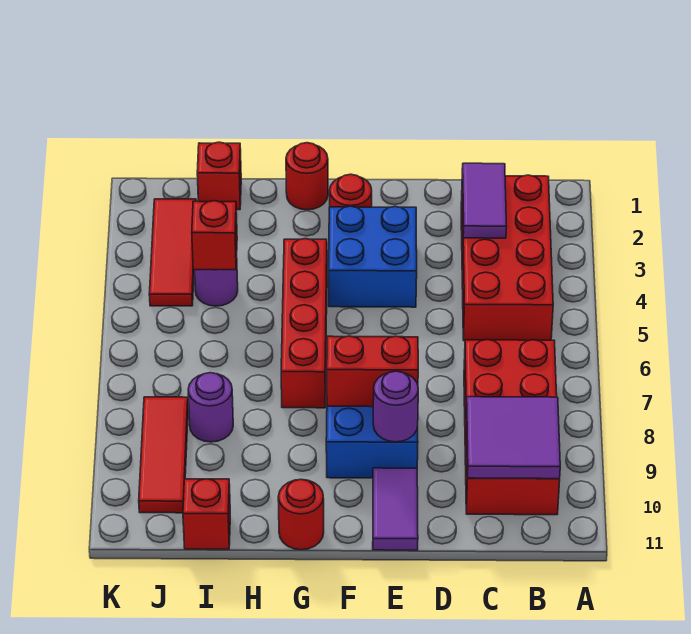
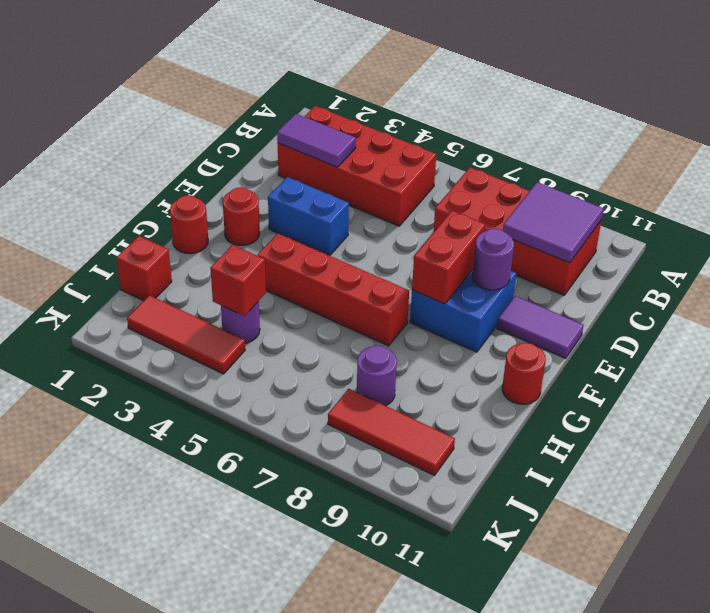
blue 2x2 brick [329,206,417,307] -> blue 1x2 brick [268,177,349,256]
red 1x1 brick [183,479,230,549] -> none

